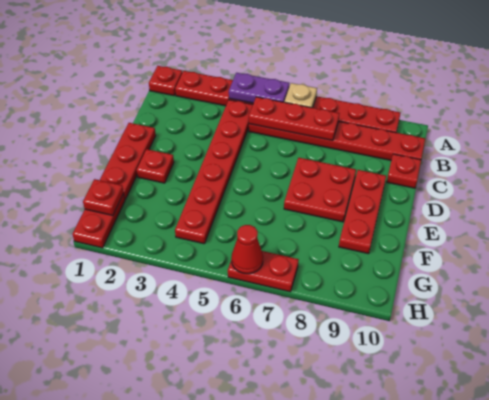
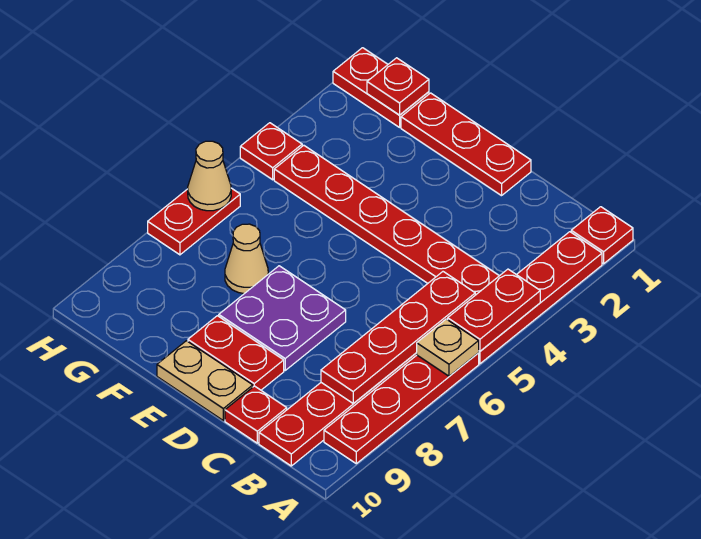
purple 1x2 plate [229,73,289,103] -> red 1x2 plate [448,269,540,351]
red 1x3 plate [249,97,339,141] -> red 1x4 plate [321,272,475,404]
red 2x2 plate [284,158,356,222] -> purple 2x2 plate [219,266,346,370]
red 1x3 plate [339,170,386,254] -> red 1x2 plate [188,316,284,390]
none -> tan 1x2 plate [157,341,253,420]
red 1x1 plate [137,149,174,183] -> red 1x1 plate moved to [240,123,302,180]
none -> tan 1x1 cone [225,224,268,294]
red 1x1 cone [231,225,263,274] -> tan 1x1 cone [188,141,231,211]

